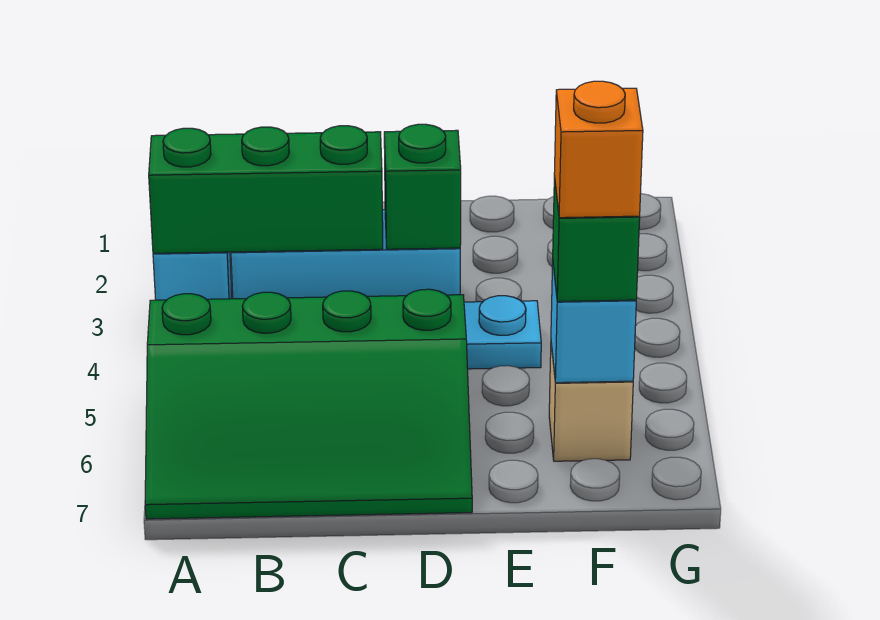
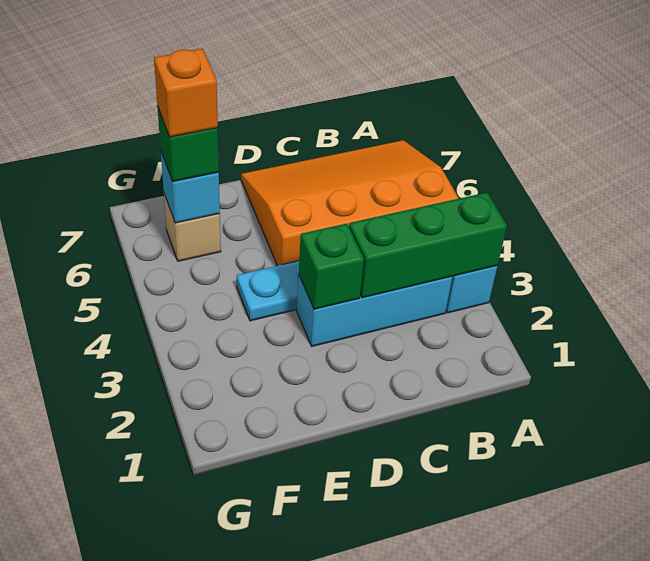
green 3x4 slope [145,289,472,519] -> orange 3x4 slope [241,140,458,266]

